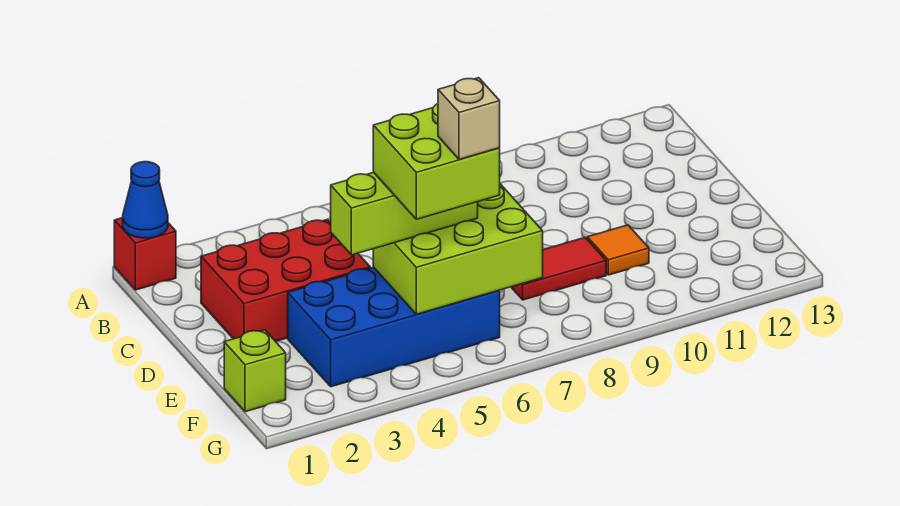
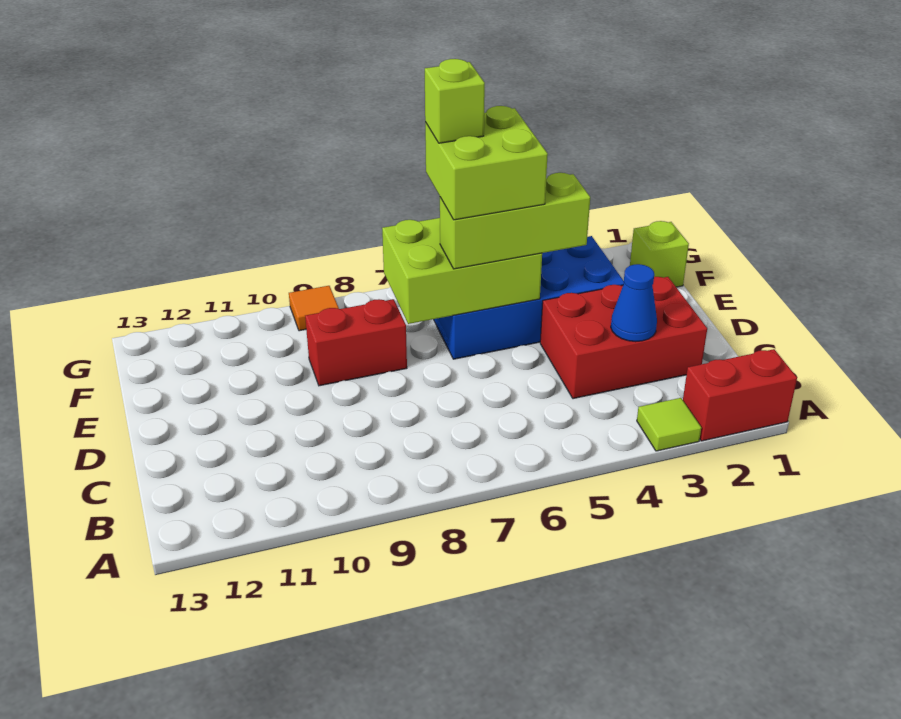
red 1x1 brick [114,218,176,290] -> red 1x2 brick [683,349,797,441]
blue 1x1 cone [123,162,168,238] -> blue 1x1 cone moved to [611,264,657,342]
none -> lime 1x1 tile [637,398,701,451]
red 1x2 tile [511,238,606,300] -> red 1x2 brick [305,299,407,386]
orange 1x1 tile [587,225,649,275] -> orange 1x1 tile moved to [289,286,339,331]
tan 1x1 brick [438,78,500,159] -> lime 1x1 brick [425,59,485,143]

